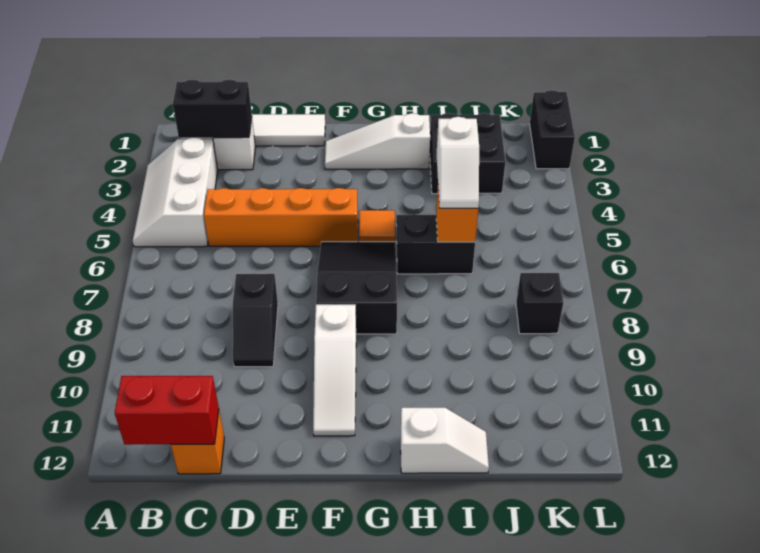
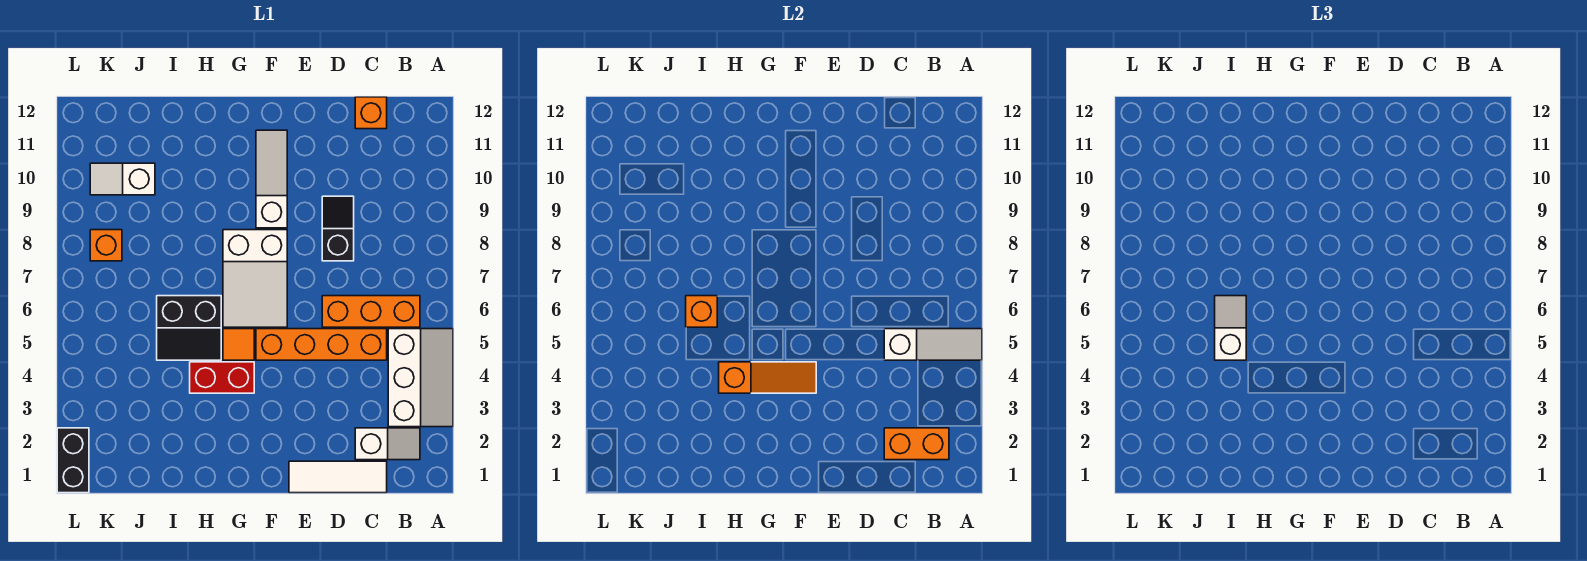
black 1x2 brick [173,79,252,138] -> orange 1x2 brick [884,428,949,460]
none -> orange 1x3 brick [322,296,420,327]
red 1x2 brick [115,376,219,445] -> red 1x2 brick moved to [190,362,254,393]
white 1x3 slope [325,113,430,169] -> white 1x3 slope moved to [884,329,982,360]
none -> orange 1x3 slope [719,362,816,393]
black 2x3 slope [316,241,397,334] -> white 2x3 slope [223,230,287,327]
white 1x2 slope [401,408,489,473] -> white 1x2 slope moved to [90,163,155,195]
black 2x2 brick [430,113,505,194] -> none
black 1x1 brick [516,273,563,334] -> orange 1x1 brick [90,230,122,261]

